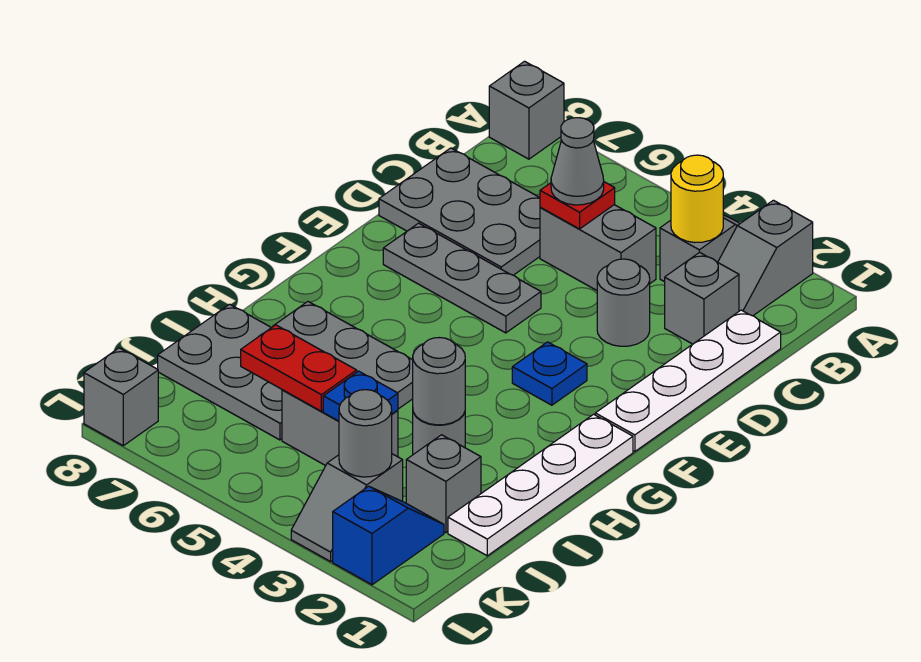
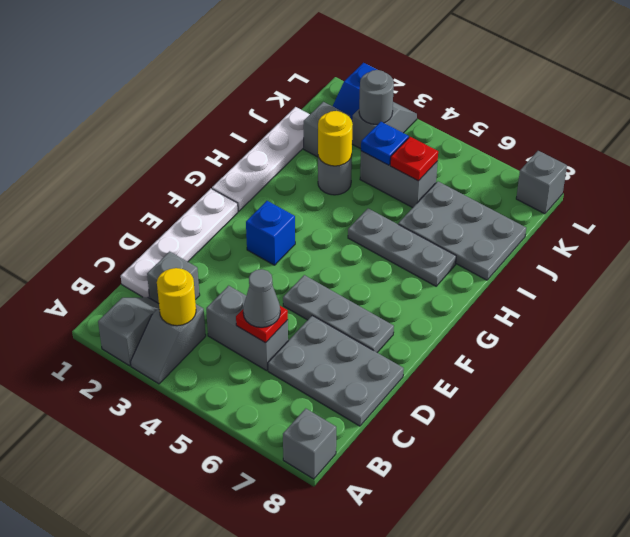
grey 1x1 round brick [597,259,650,346] -> none
blue 1x1 plate [512,342,587,405] -> blue 1x1 brick [246,201,295,265]
grey 1x1 round brick [413,338,465,425] -> yellow 1x1 round brick [318,111,353,166]
red 1x2 plate [241,325,357,411] -> red 1x1 plate [390,137,438,181]

